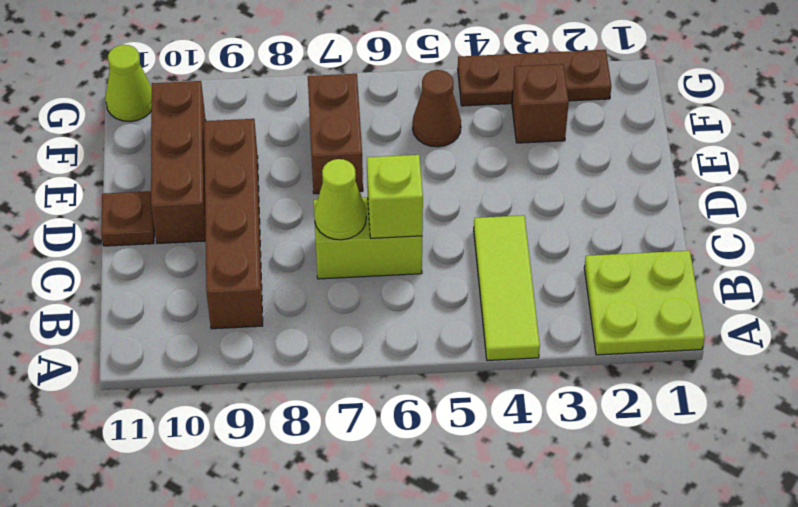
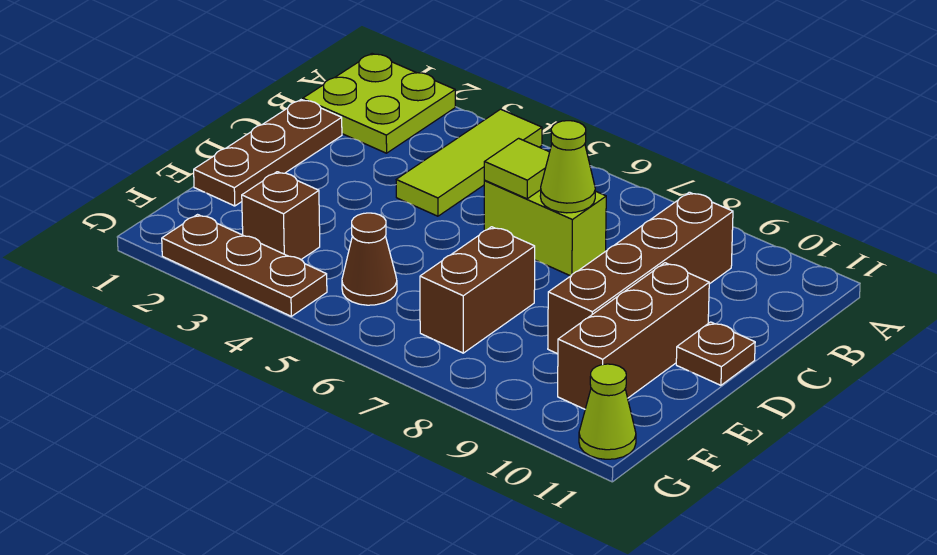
none -> brown 1x3 plate [194,100,342,206]
lime 1x1 brick [367,155,423,238] -> lime 1x1 tile [484,138,550,199]

